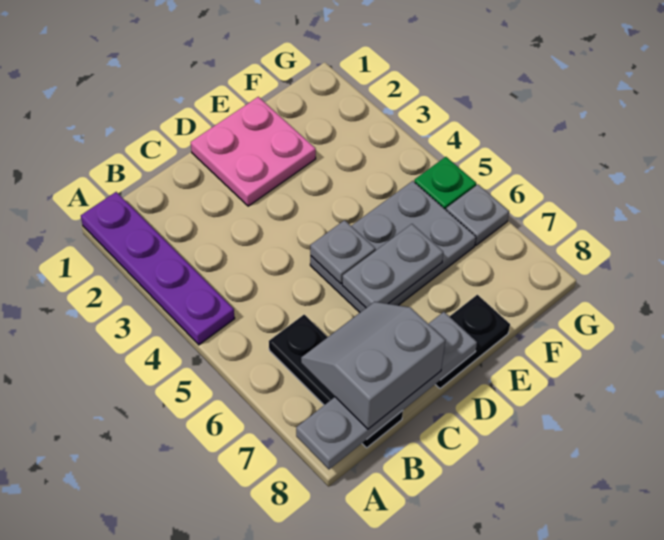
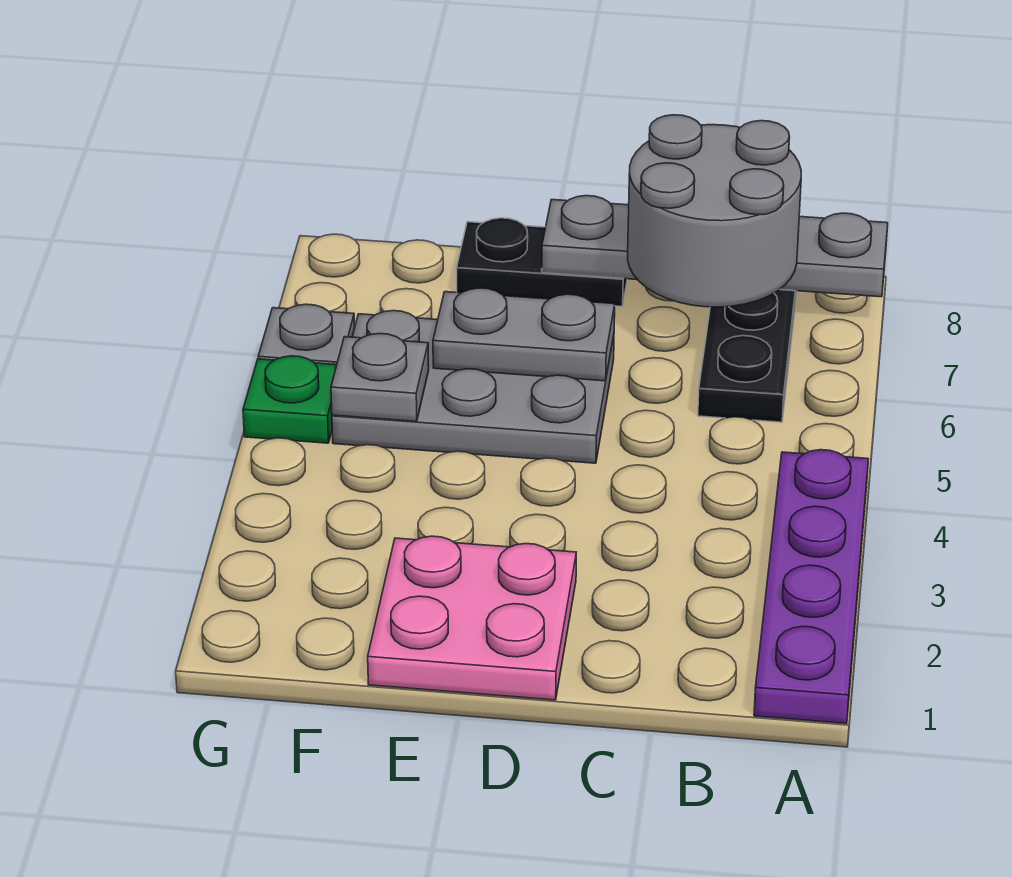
grey 2x2 slope [301,302,445,429] -> grey 2x2 round brick [628,115,801,307]
grey 1x1 plate [310,220,375,284] -> grey 1x1 plate moved to [331,334,429,421]

